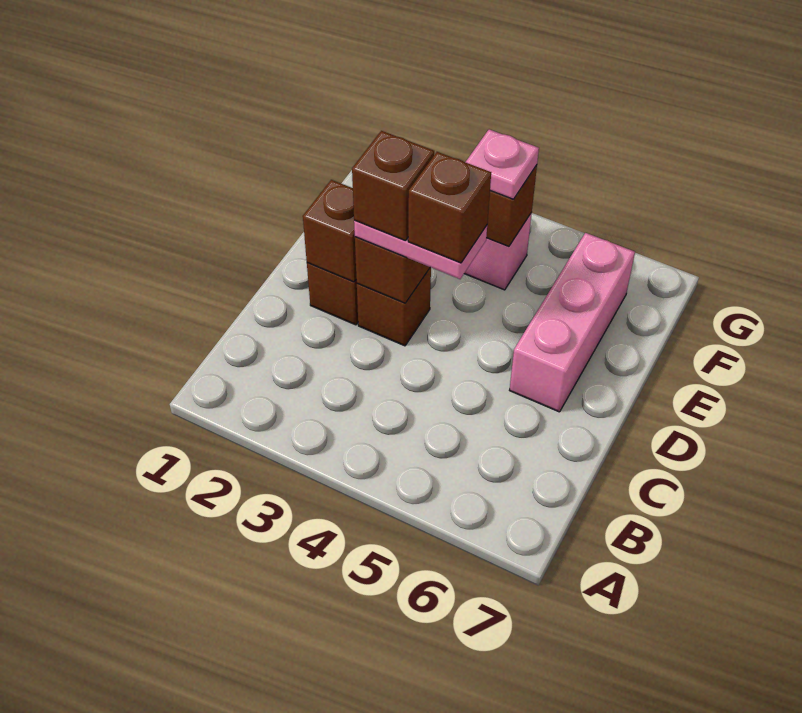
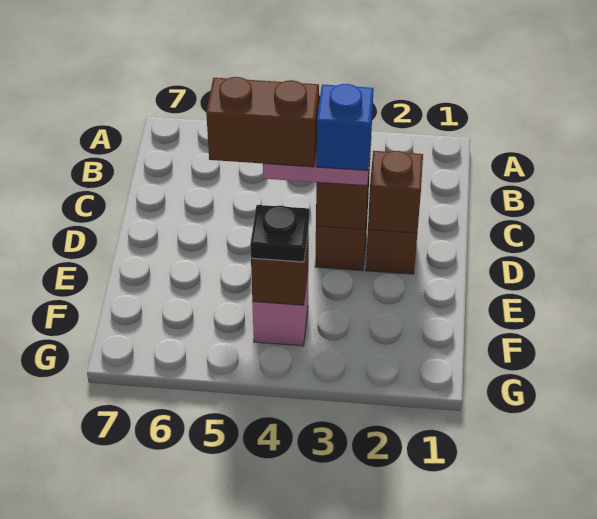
brown 1x1 brick [352,131,434,241] -> blue 1x1 brick [317,84,374,171]
brown 1x1 brick [408,152,491,263] -> brown 1x2 brick [206,77,319,167]
pink 1x3 brick [510,233,635,412] -> none
pink 1x1 plate [466,129,539,199] -> black 1x1 plate [250,205,309,262]

